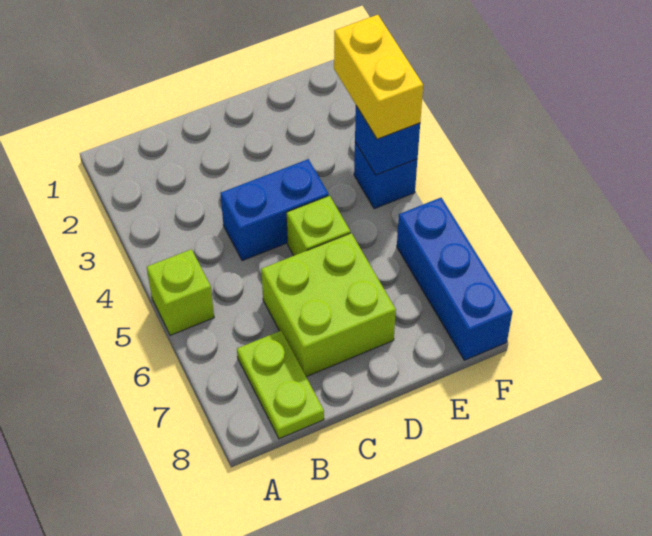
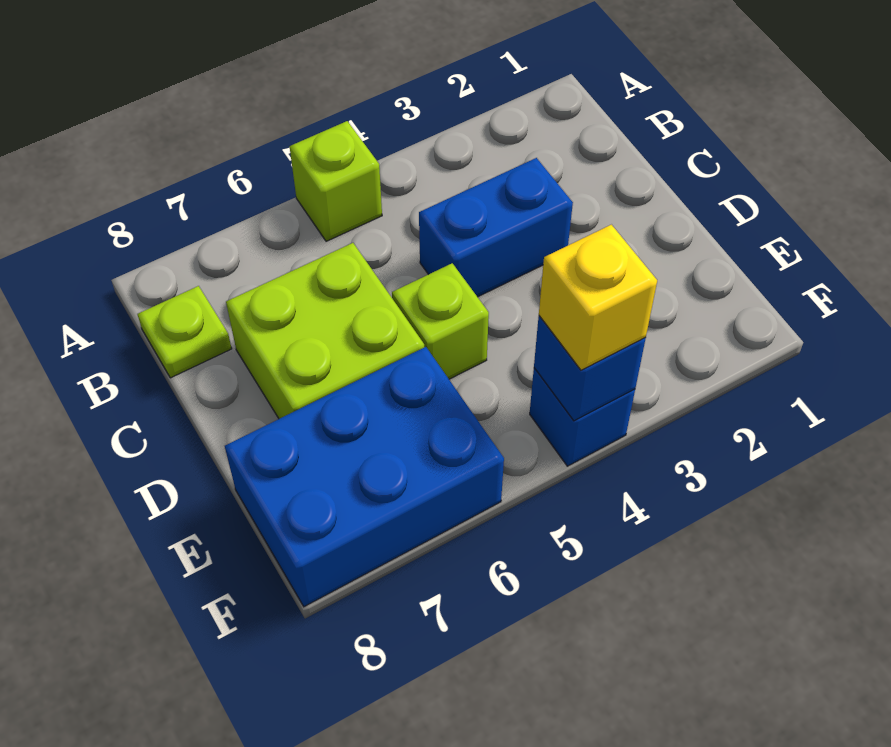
lime 1x2 plate [237,331,324,439] -> lime 1x1 plate [137,286,232,378]
blue 1x2 brick [220,159,329,261] -> blue 1x2 brick turned to [419,158,573,297]
yellow 1x2 brick [334,15,423,139] -> yellow 1x1 brick [539,225,657,370]
blue 1x3 brick [397,198,512,360] -> blue 2x3 brick [225,347,504,607]

